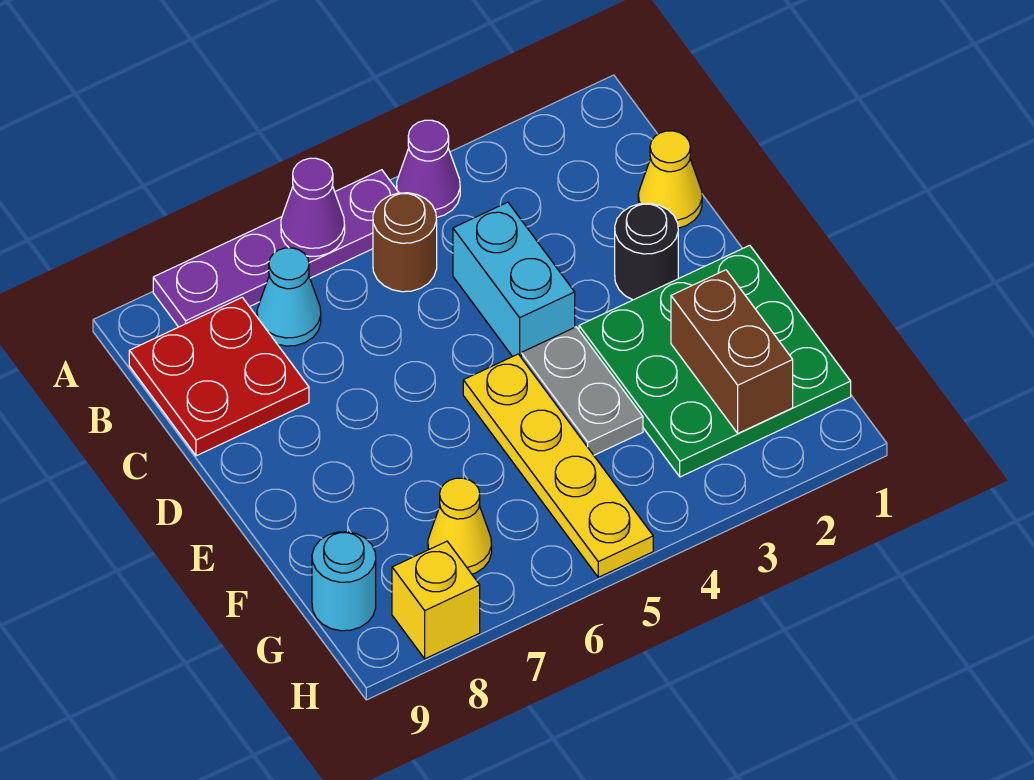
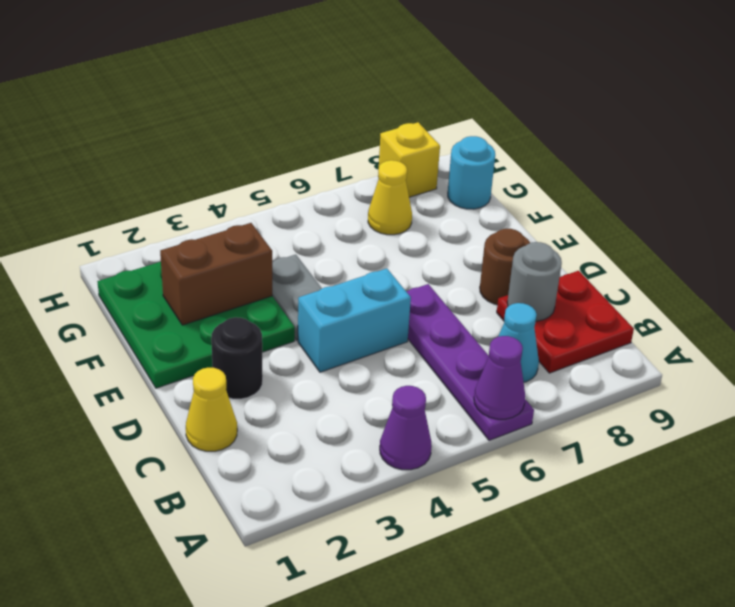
purple 1x4 plate [153,170,399,327] -> purple 1x4 plate turned to [406,284,534,440]
brown 1x1 round brick [373,193,437,292] -> brown 1x1 round brick moved to [480,229,530,305]
cyan 1x2 brick [453,202,575,357] -> cyan 1x2 brick turned to [298,268,411,372]
none -> grey 1x1 round brick [507,242,562,321]
yellow 1x4 plate [463,354,653,577] -> none
brown 1x2 brick [671,270,793,433] -> brown 1x2 brick turned to [160,223,272,325]

